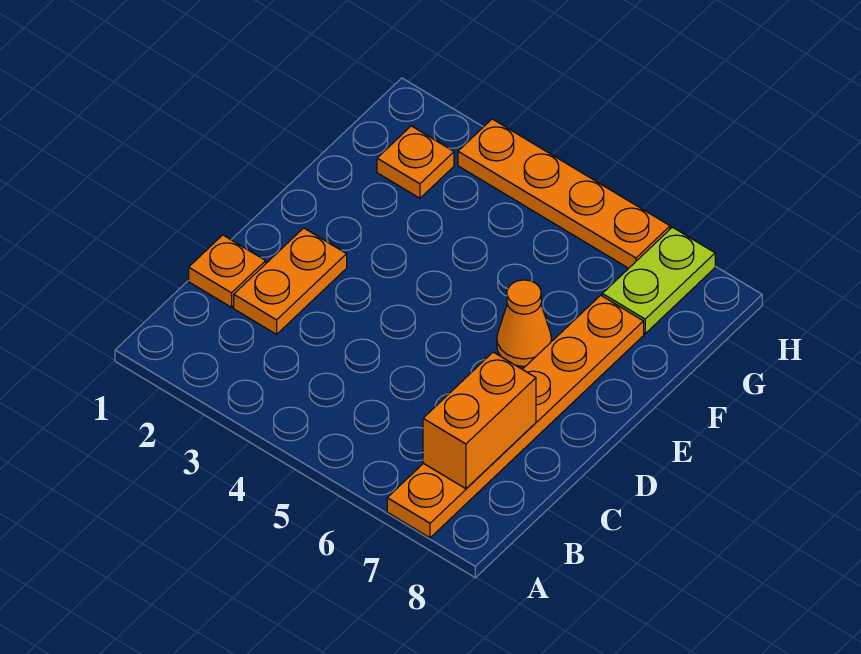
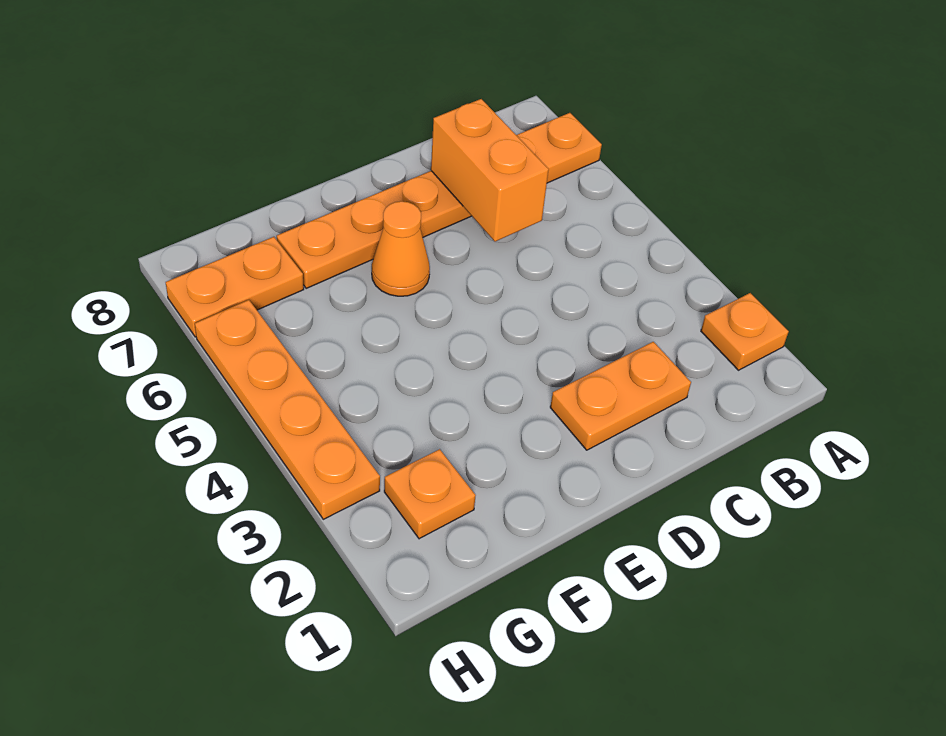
orange 1x2 brick [423,352,536,489] -> orange 1x2 brick turned to [431,99,549,242]
orange 1x1 plate [189,235,266,307] -> orange 1x1 plate moved to [701,293,789,370]
lime 1x2 plate [602,227,715,334] -> orange 1x2 plate [166,237,304,337]

